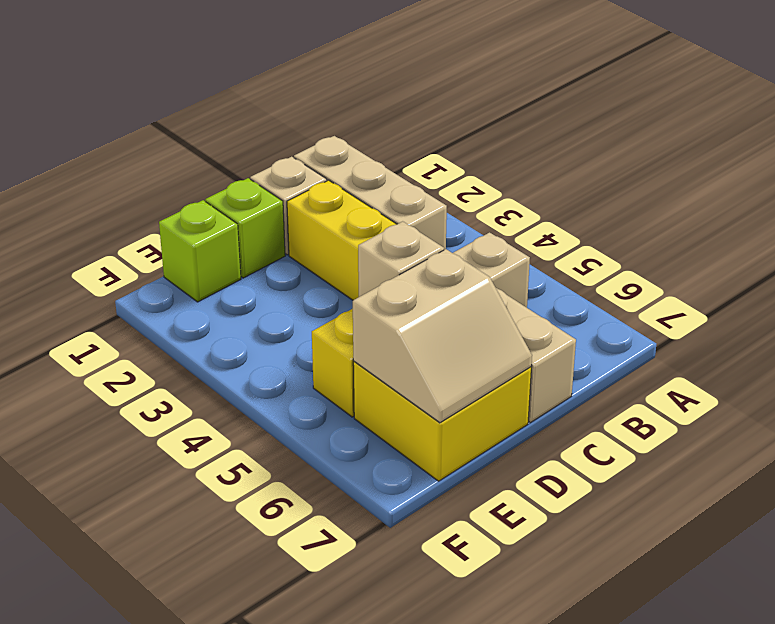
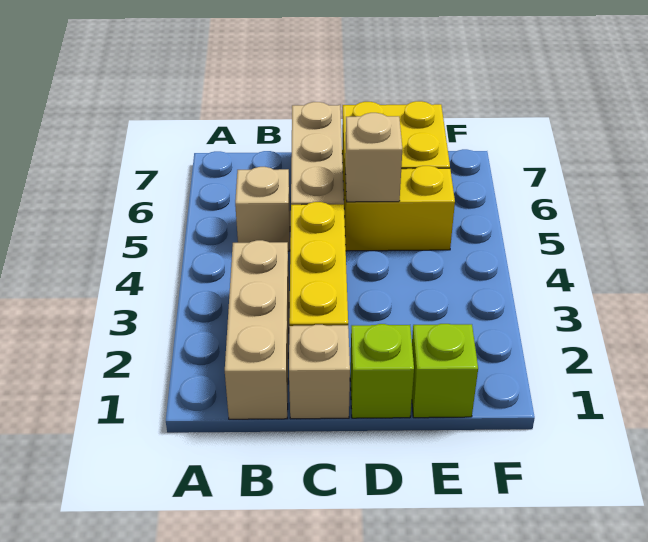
tan 2x2 slope [353,249,532,423] -> none

